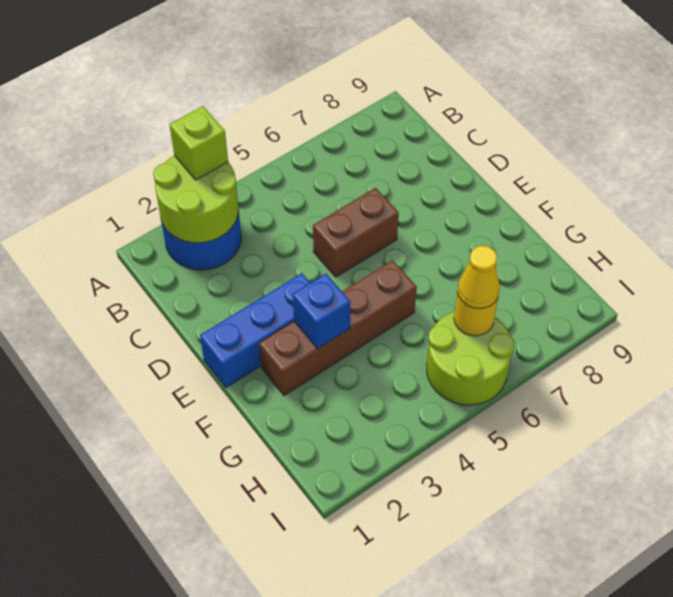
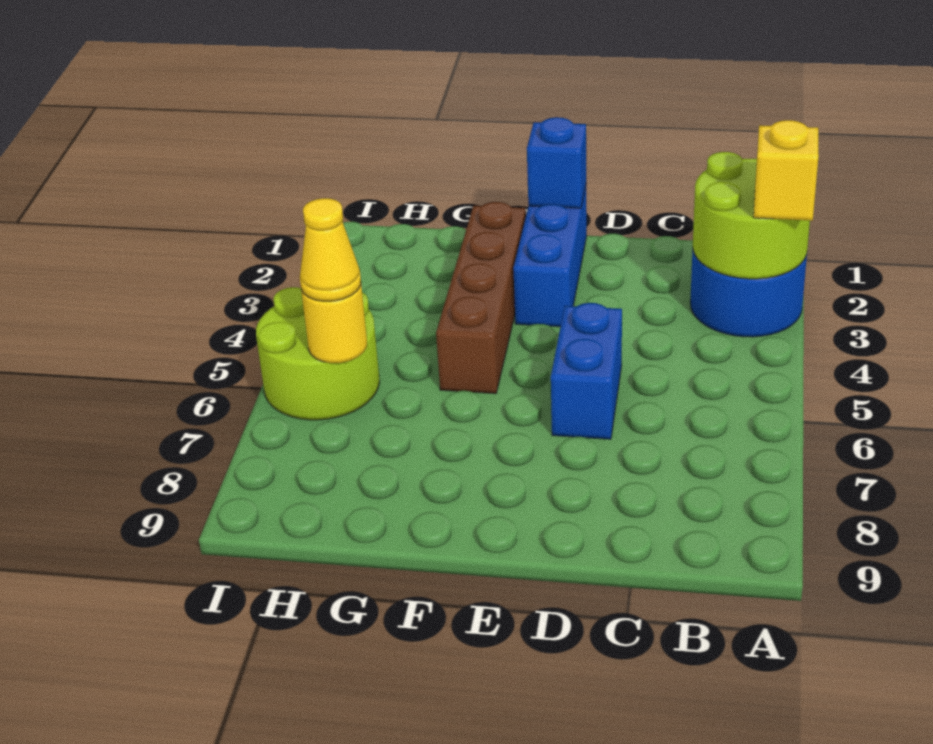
lime 1x1 brick [169,106,228,180] -> yellow 1x1 brick [754,120,819,221]
brown 1x2 brick [313,188,399,277] -> blue 1x2 brick [551,303,622,439]
blue 1x1 brick [292,274,350,349] -> blue 1x1 brick moved to [527,117,586,208]

